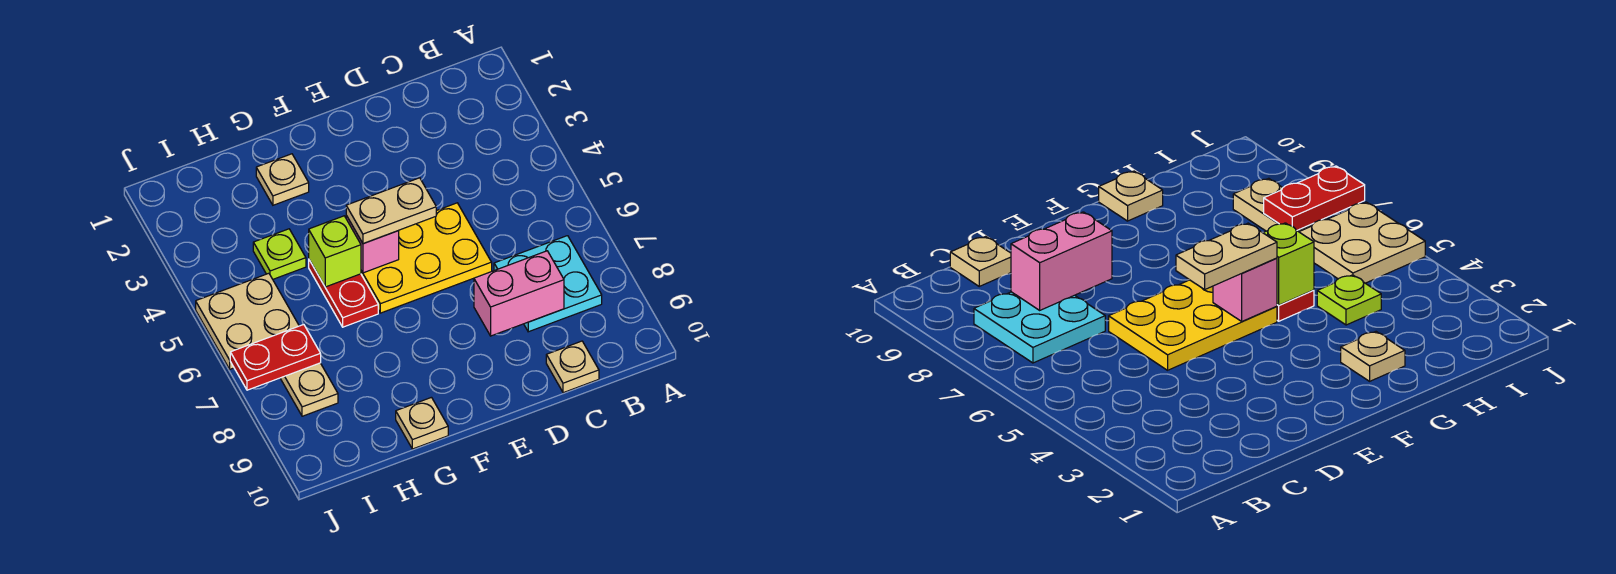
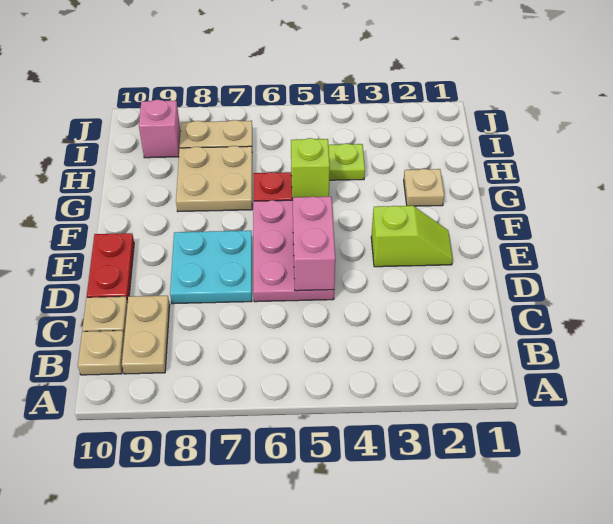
cyan 2x2 plate [494,236,602,332] -> cyan 2x2 plate moved to [170,231,252,304]
pink 1x2 brick [474,251,564,336] -> pink 1x2 brick moved to [293,196,335,291]
yellow 2x3 plate [361,203,492,313] -> pink 2x3 plate [253,200,334,302]
none -> lime 1x2 slope [371,206,453,267]
tan 1x2 plate [346,178,436,244] -> tan 1x2 plate moved to [122,296,170,374]
pink 1x1 brick [346,216,399,273] -> pink 1x1 brick moved to [139,100,181,158]
tan 1x1 plate [396,397,448,449] -> tan 1x1 plate moved to [78,331,124,375]
tan 2x2 plate [196,273,299,369] -> tan 2x2 plate moved to [176,146,252,212]
red 1x2 plate [230,325,321,390] -> red 1x2 plate moved to [87,233,134,302]

